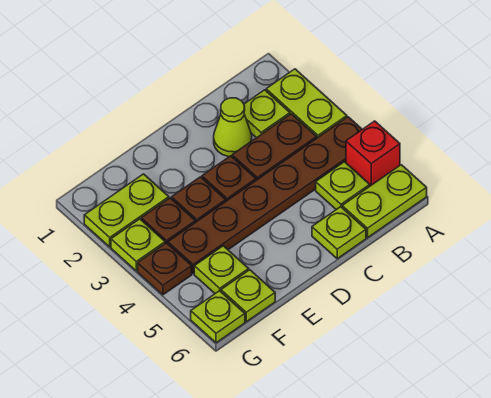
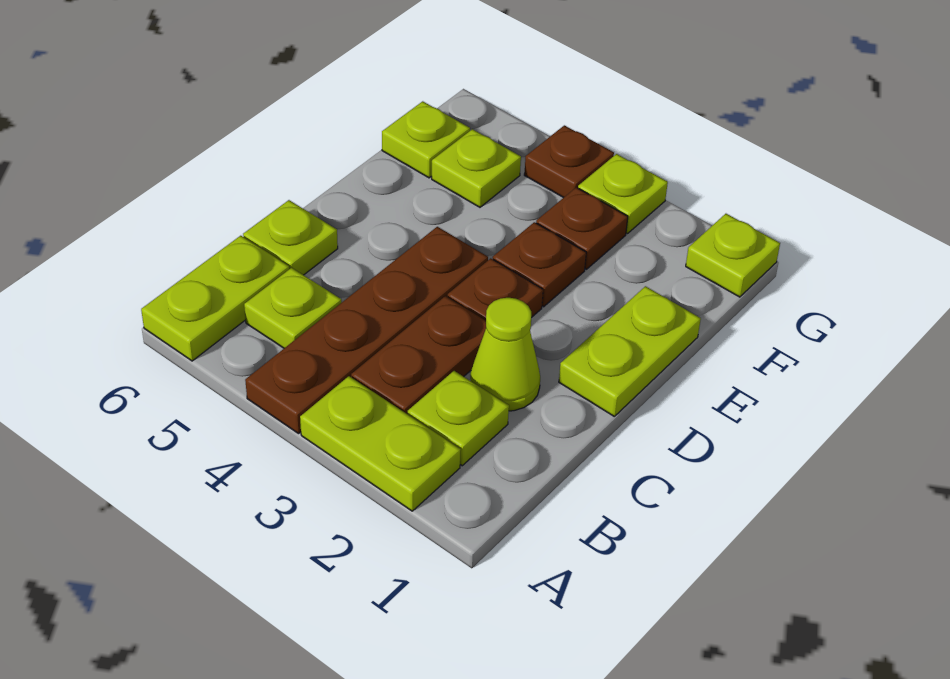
brown 1x6 plate [168,117,362,274] -> brown 1x4 plate [245,227,488,434]
red 1x1 brick [346,121,400,186] -> none
lime 1x2 plate [84,174,169,247] -> lime 1x2 plate moved to [559,286,701,416]
lime 1x1 plate [191,291,245,343] -> lime 1x1 plate moved to [686,214,780,297]

